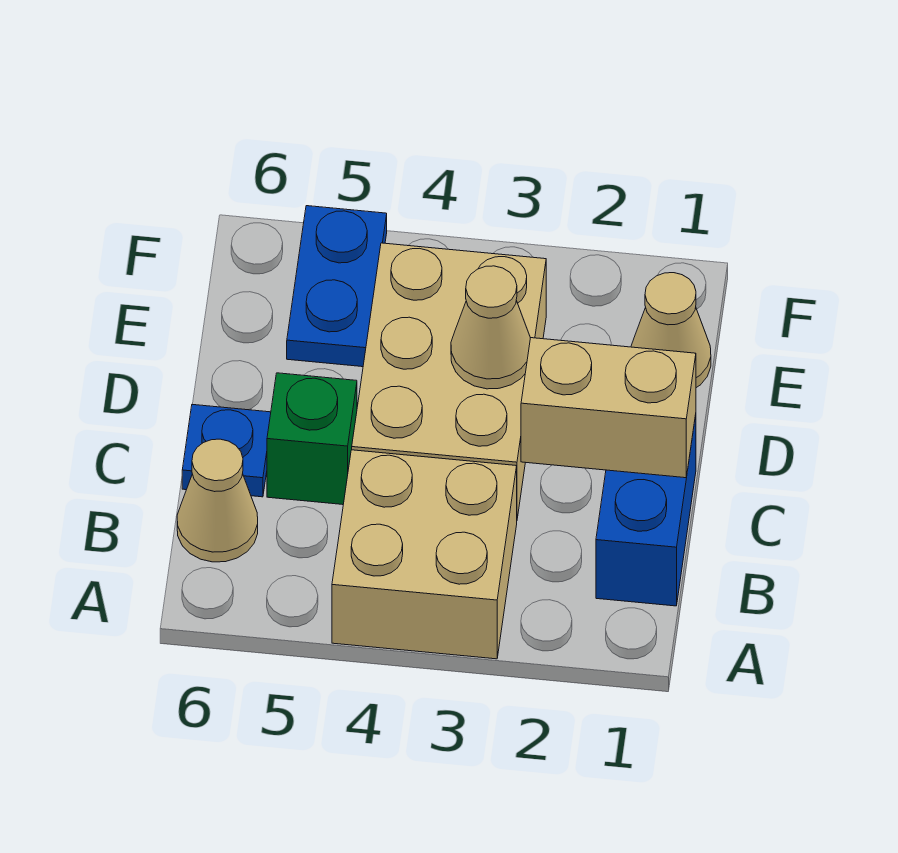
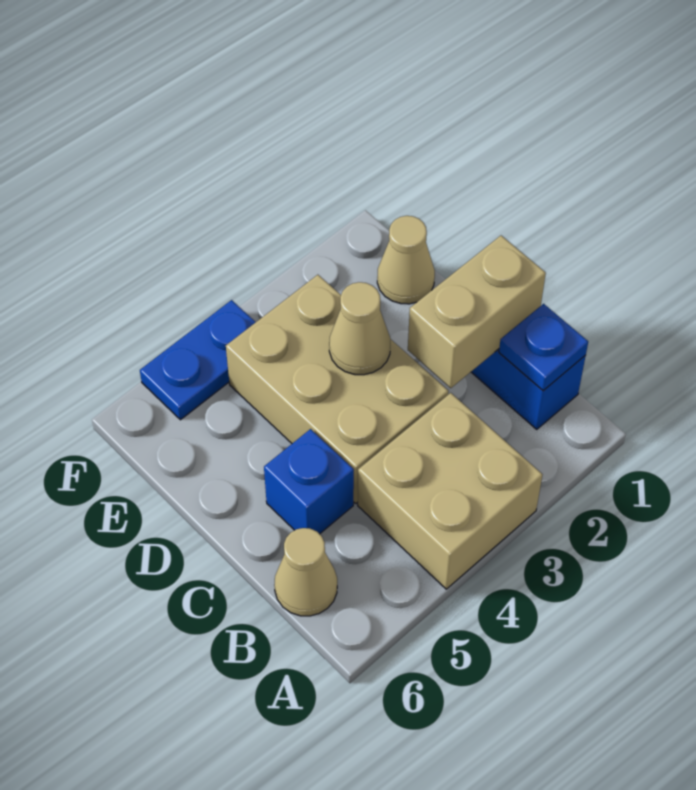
green 1x1 brick [267,373,357,505] -> blue 1x1 brick [264,429,354,534]
blue 1x1 plate [182,404,271,497] -> blue 1x1 plate moved to [499,304,588,391]
blue 1x2 plate [287,206,387,367] -> blue 1x2 plate turned to [140,300,256,420]

